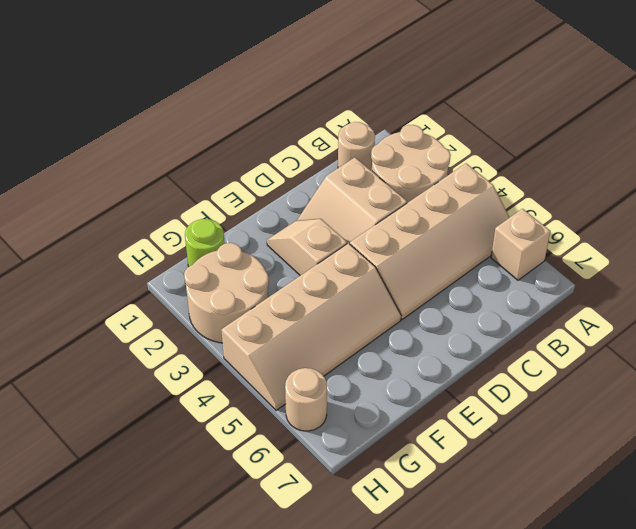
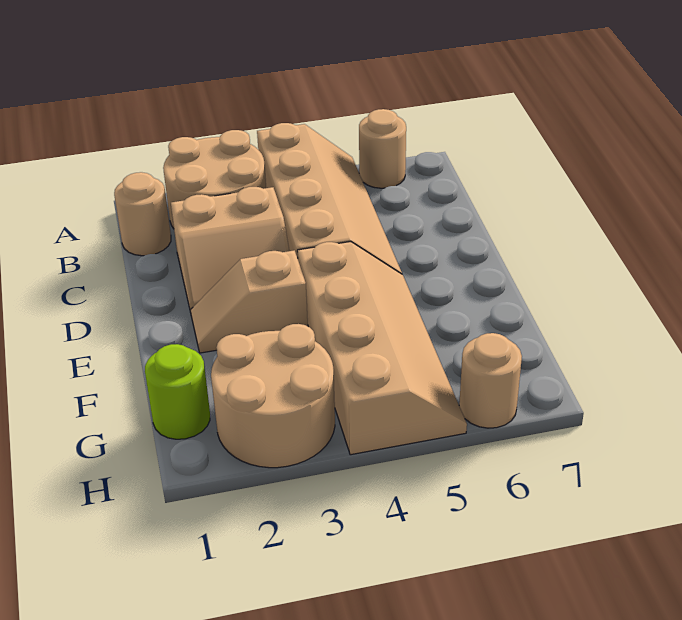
tan 1x1 brick [491,209,550,280] -> tan 1x1 round brick [359,109,406,188]

